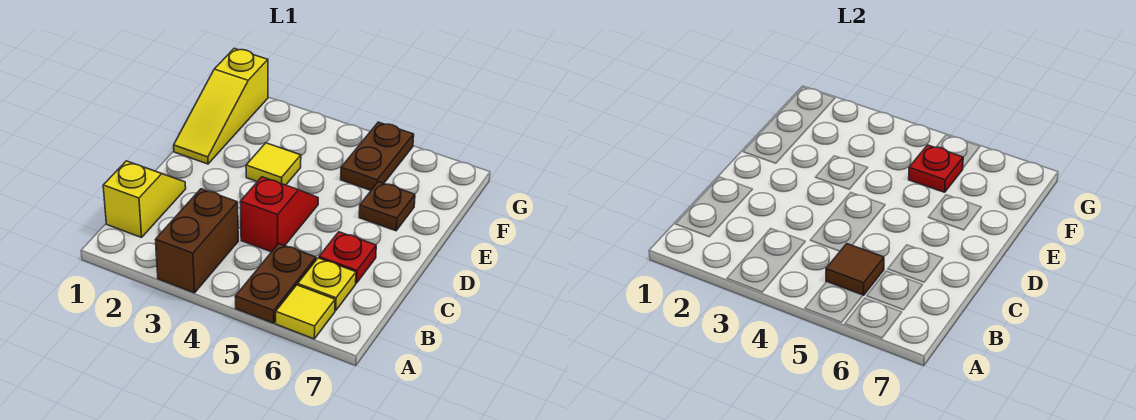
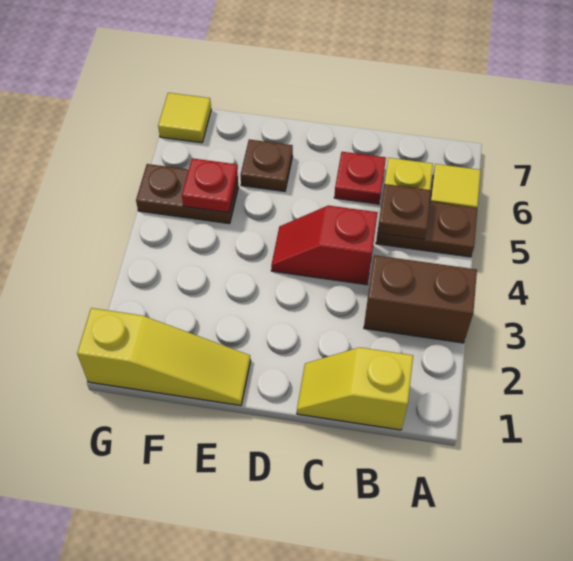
brown 1x1 tile [826,244,884,295] -> brown 1x1 plate [377,184,431,239]
yellow 1x1 tile [246,143,301,185] -> yellow 1x1 tile moved to [158,93,211,143]

